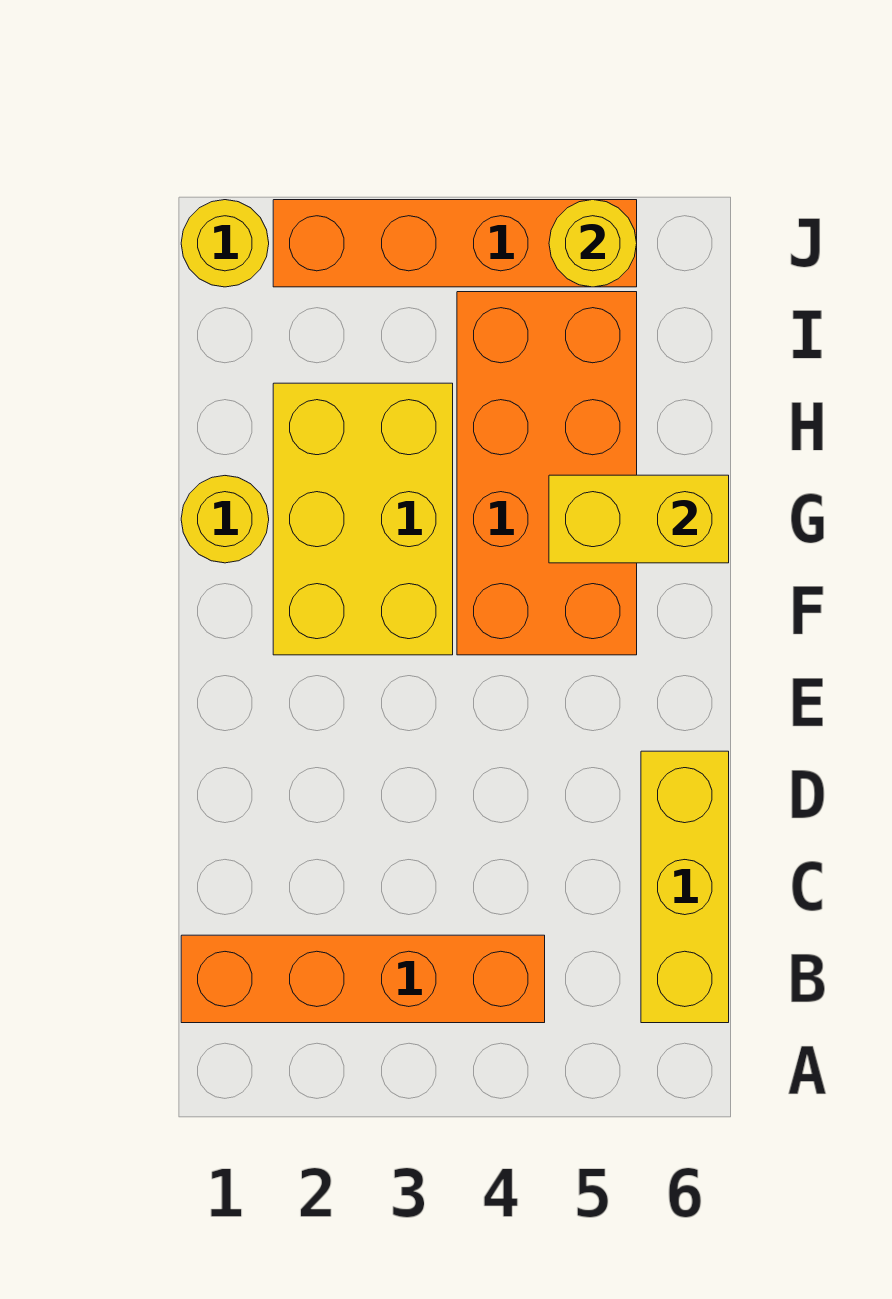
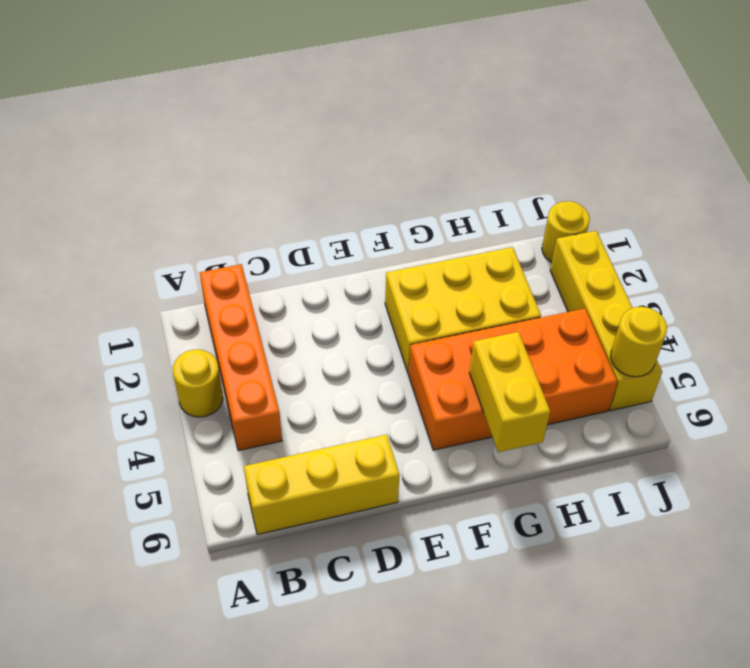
yellow 1x1 round brick [181,476,269,563] -> yellow 1x1 round brick moved to [173,349,223,417]
orange 1x4 brick [273,200,637,287] -> yellow 1x4 brick [550,231,662,410]

